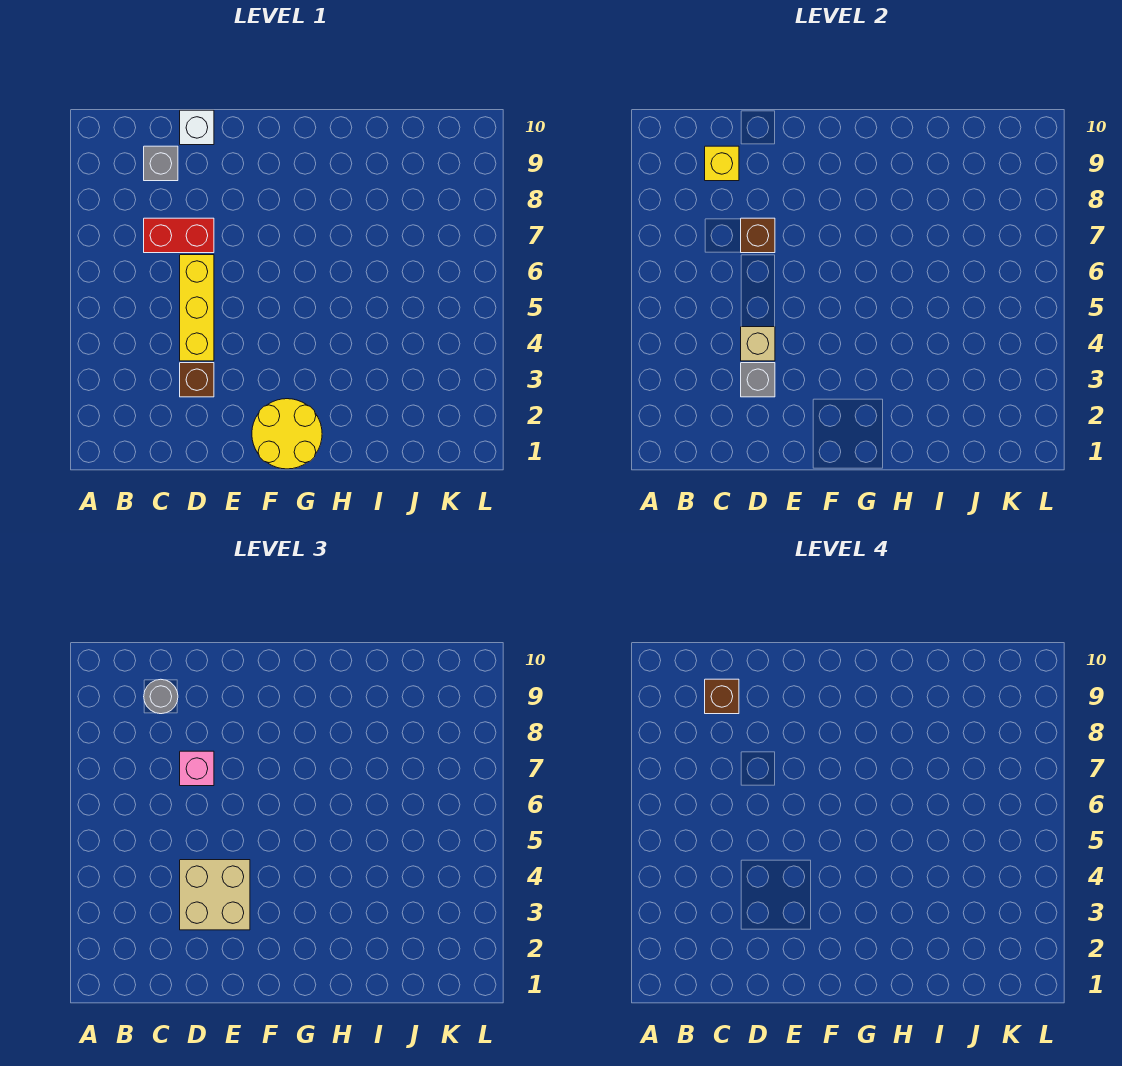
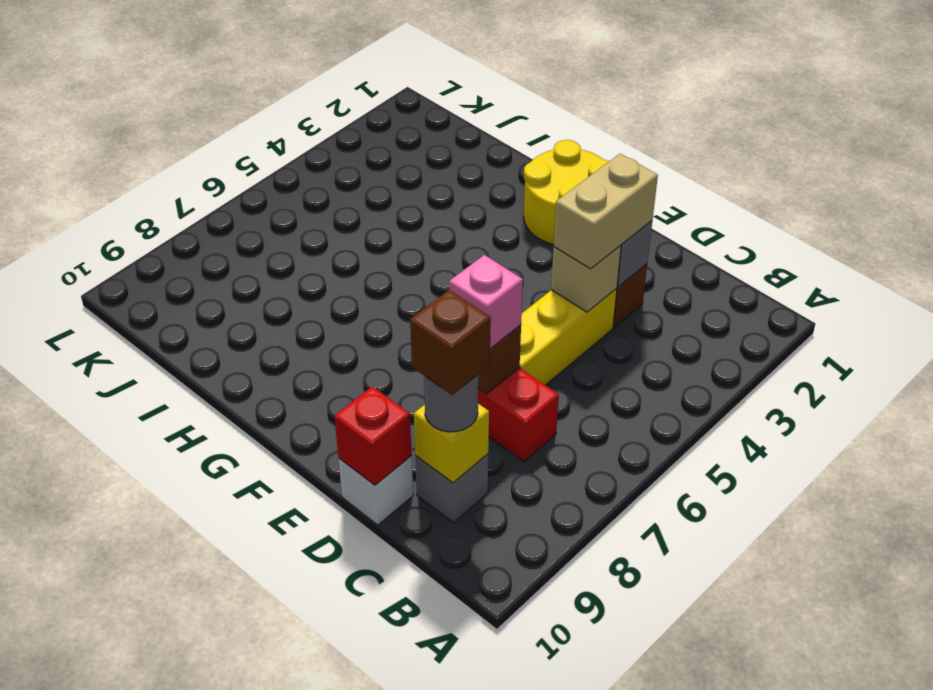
tan 2x2 brick [180,860,250,930] -> tan 1x2 brick [554,154,658,269]
none -> red 1x1 brick [334,386,412,485]

